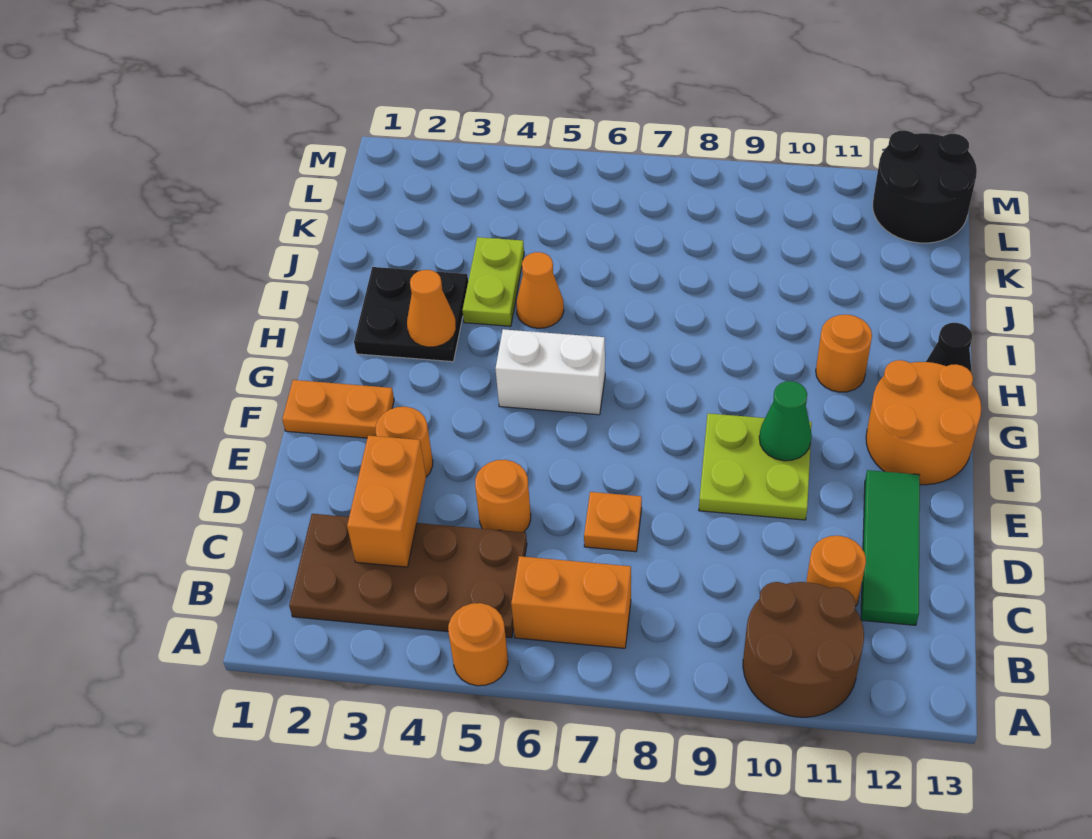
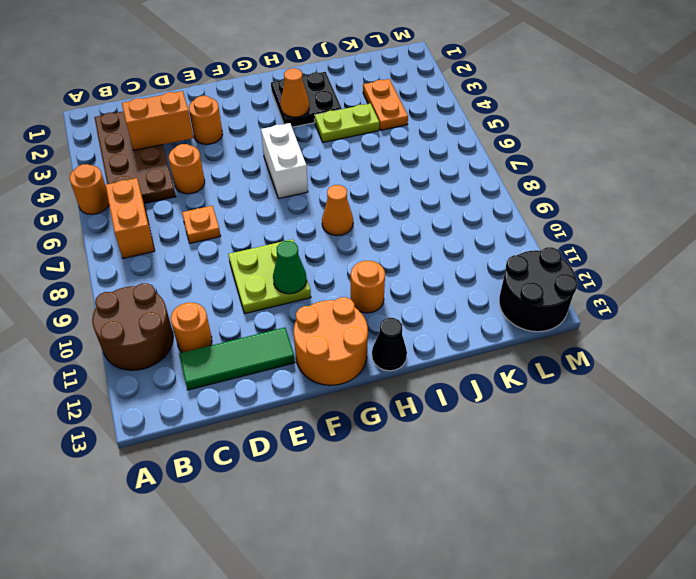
orange 1x2 plate [282,380,394,438] -> orange 1x2 plate moved to [363,79,408,130]
orange 1x1 cone [516,252,564,328] -> orange 1x1 cone moved to [322,185,353,236]

